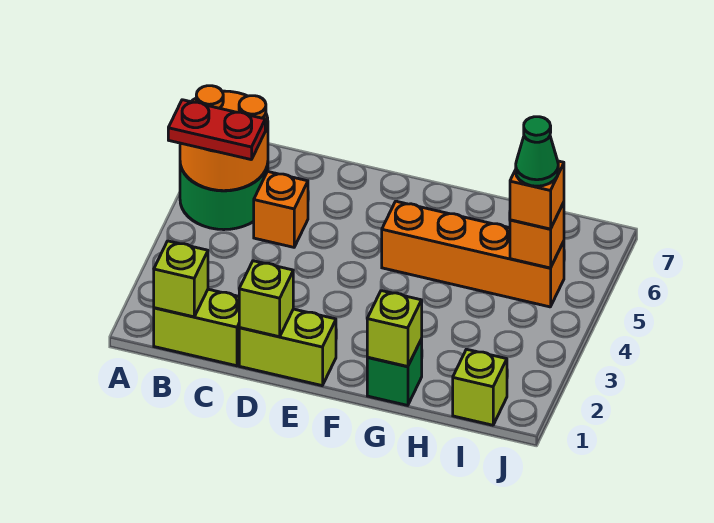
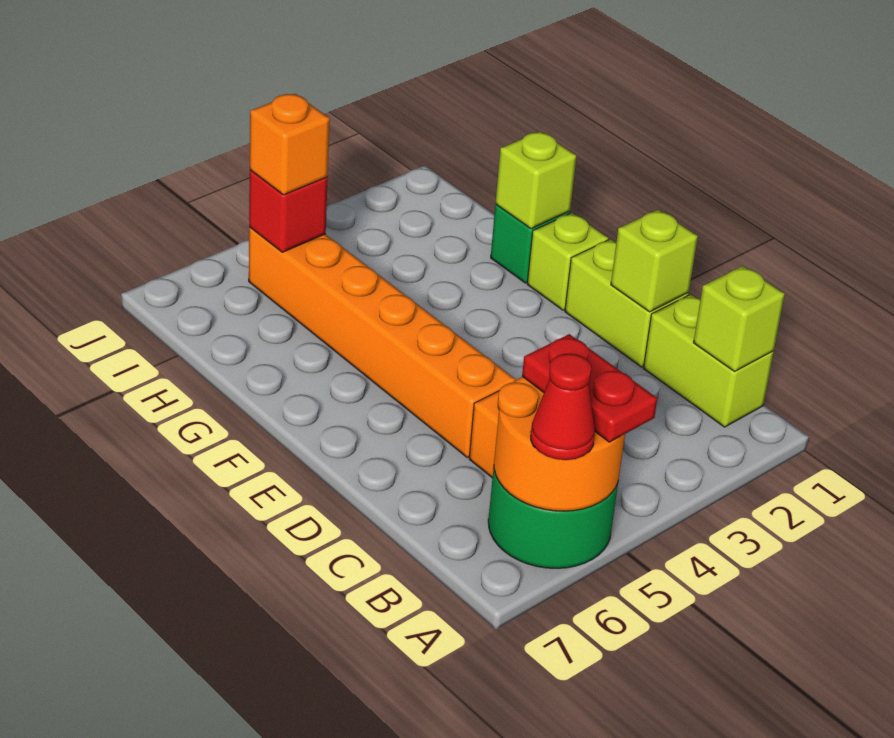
none -> red 1x1 cone [531,353,595,460]
orange 1x4 brick [382,201,564,307] -> orange 1x6 brick [249,227,516,457]
lime 1x1 brick [453,349,507,425] -> lime 1x1 brick moved to [527,213,608,310]
orange 1x1 brick [510,202,564,268] -> red 1x1 brick [249,170,328,252]
green 1x1 cone [516,117,558,186] -> none

